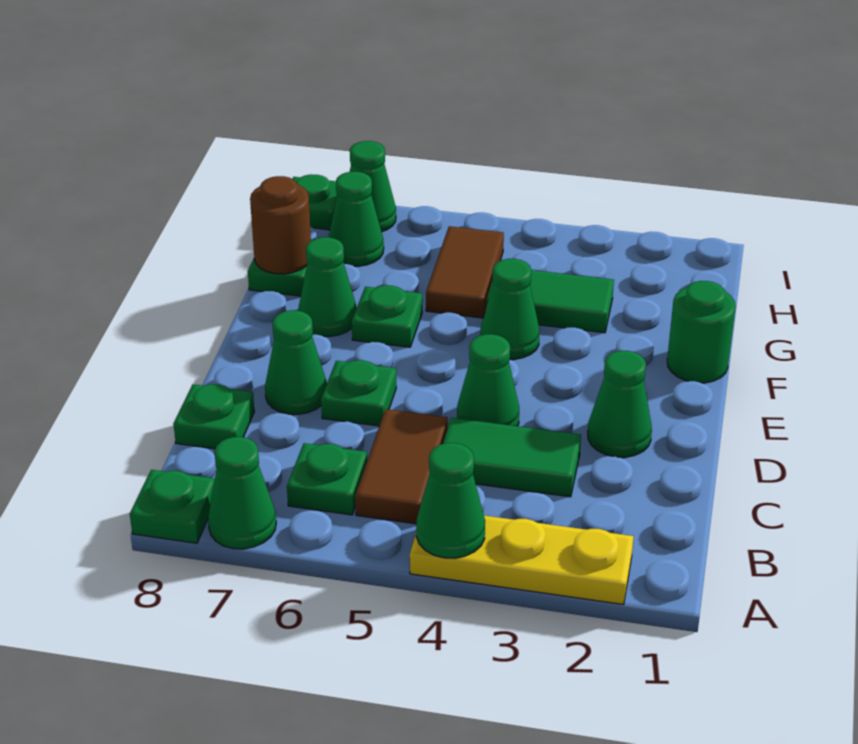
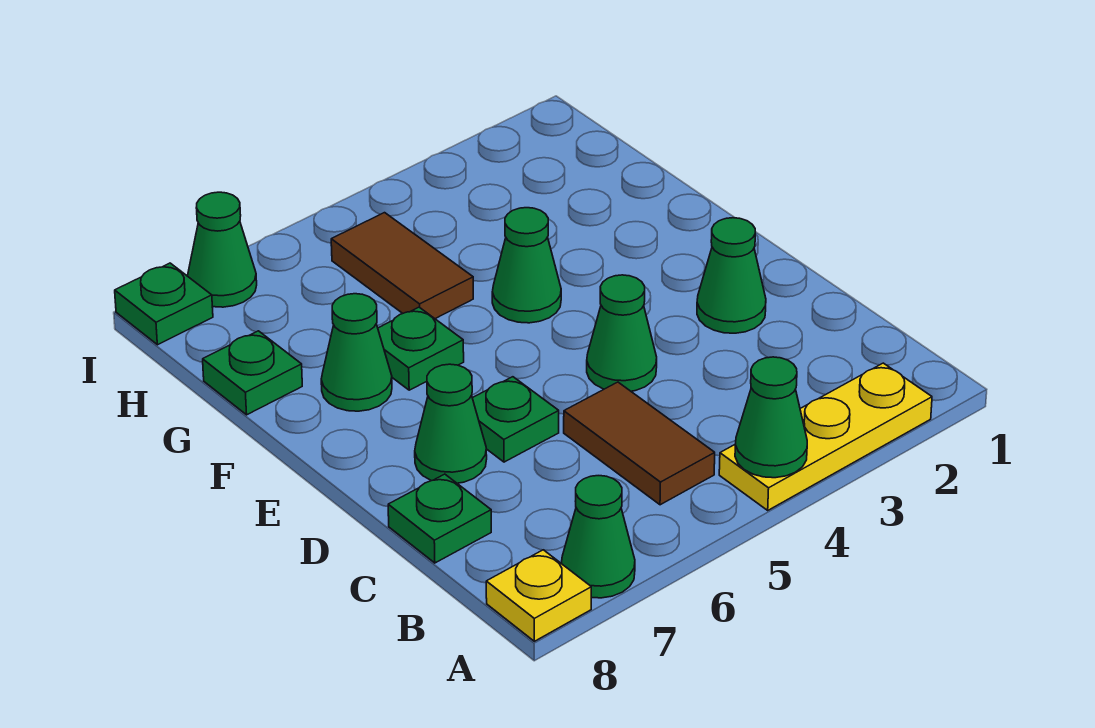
green 1x1 plate [130,470,215,543] -> yellow 1x1 plate [486,550,591,641]
green 1x1 plate [287,443,367,515] -> none
green 1x2 tile [443,418,581,497] -> none
green 1x1 round brick [667,281,736,383] -> none
green 1x2 tile [486,270,614,333] -> none
brown 1x1 round brick [250,176,311,274] -> none
green 1x1 cone [329,172,384,266] -> none

